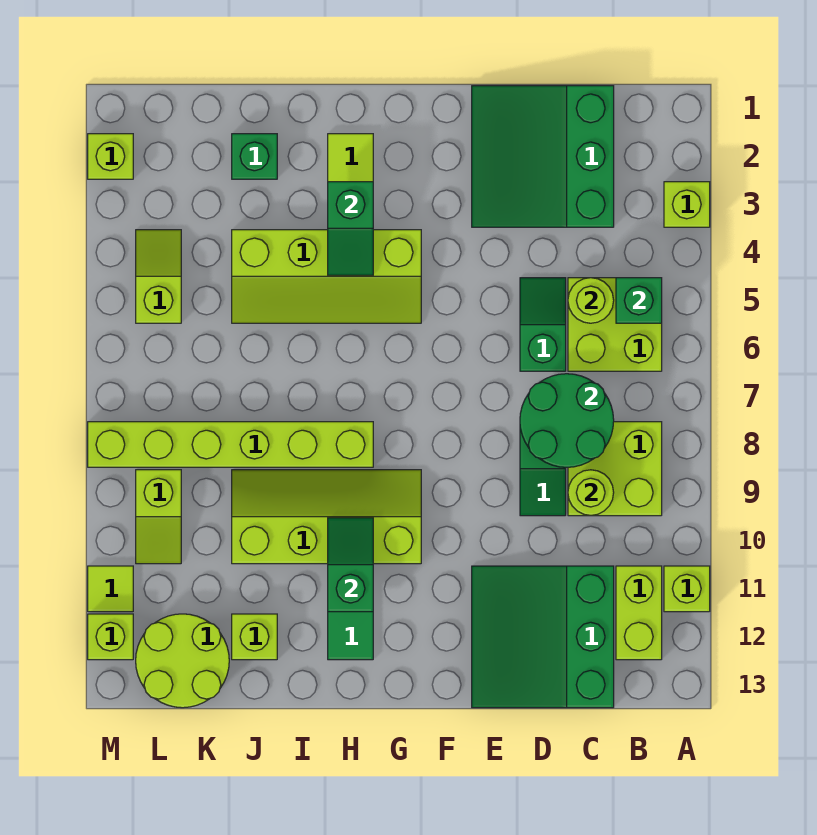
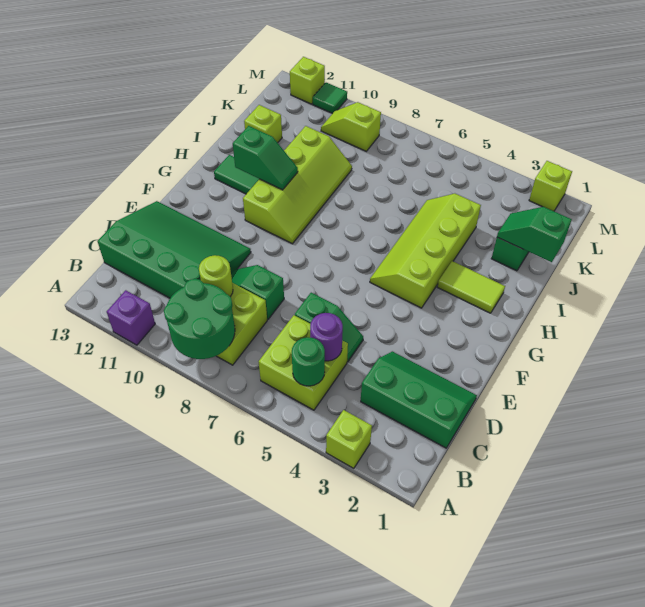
lime 1x1 brick [664,566,710,612] -> purple 1x1 brick [107,290,155,345]
green 1x1 brick [616,278,662,323] -> green 1x1 round brick [292,337,325,386]
lime 1x2 brick [616,566,662,660] -> none
green 3x3 slope [472,86,614,227] -> green 2x3 slope [361,351,477,448]
lime 1x1 round brick [568,278,614,323] -> purple 1x1 round brick [310,313,343,361]
green 2x2 round brick [520,374,614,467] -> green 2x2 round brick moved to [164,279,235,359]
green 3x3 slope [472,566,614,708] -> green 3x4 slope [98,201,251,298]
green 1x2 slope [328,182,373,275] -> green 1x2 slope moved to [497,207,572,262]
lime 1x6 brick [88,422,373,467] -> none
lime 2x2 round brick [136,614,229,708] -> none
lime 1x2 slope [136,230,181,323] -> none
lime 1x1 tile [88,566,133,612] -> green 1x1 tile [313,83,347,114]

